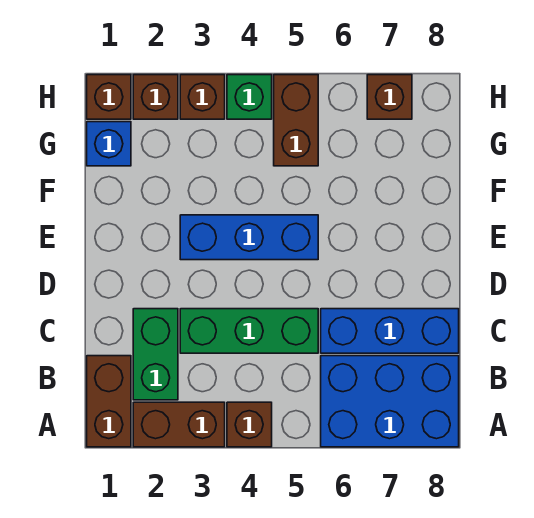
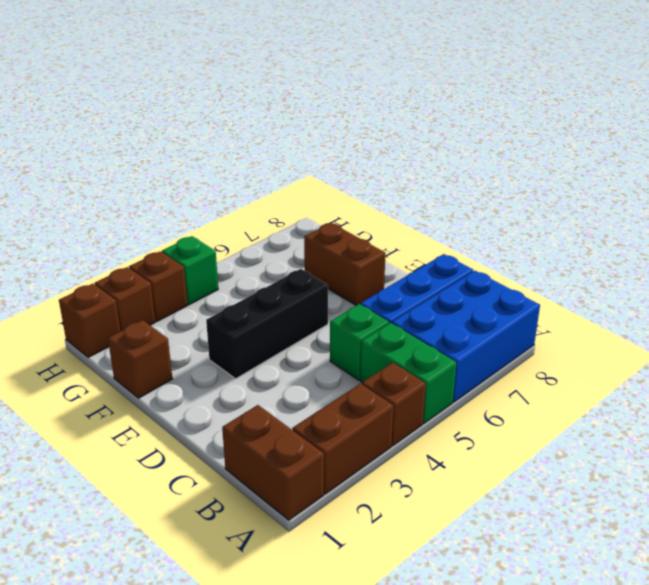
green 1x2 brick [133,309,178,400] -> green 1x2 brick moved to [360,323,456,423]
green 1x3 brick [180,309,318,353] -> green 1x1 brick [330,304,389,380]
blue 1x3 brick [180,215,318,260] -> black 1x3 brick [206,269,328,379]
blue 1x1 brick [87,122,131,166] -> none
brown 1x2 brick [274,75,318,166] -> brown 1x2 brick moved to [304,223,386,305]
brown 1x1 brick [367,75,412,119] -> brown 1x1 brick moved to [108,320,172,398]

